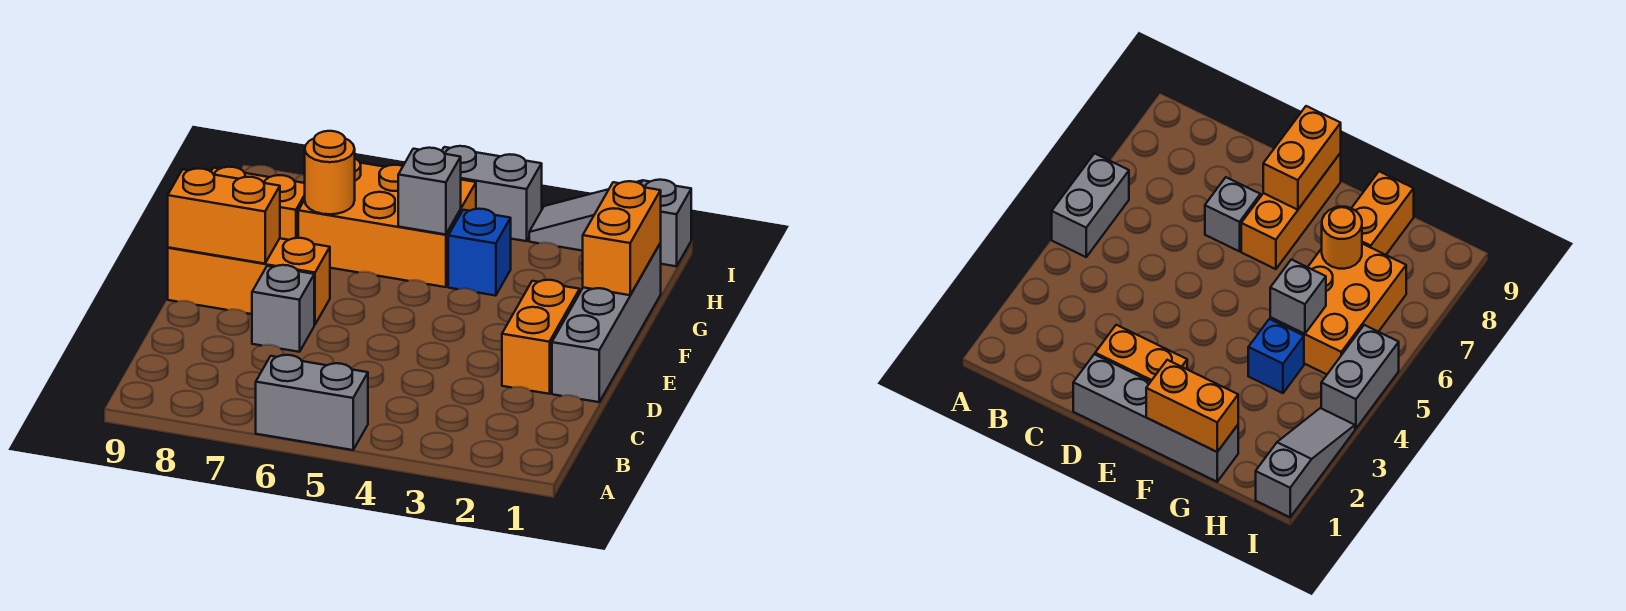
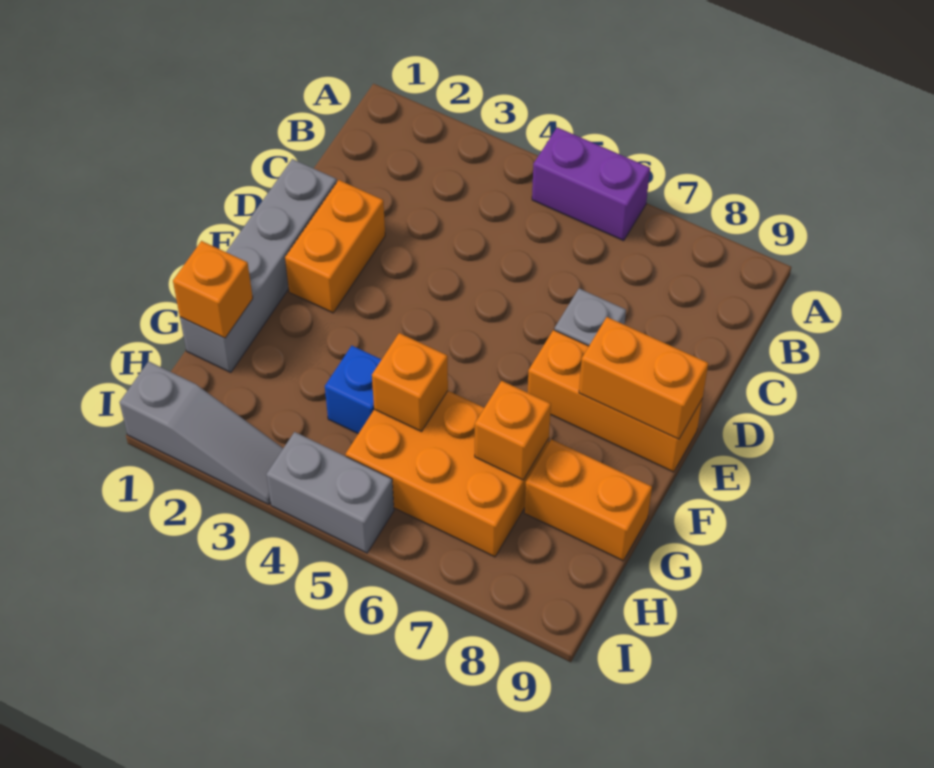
grey 1x2 brick [256,355,368,450] -> purple 1x2 brick [532,127,650,241]
orange 1x2 brick [583,181,661,295] -> orange 1x1 brick [173,241,253,338]
grey 1x1 brick [398,148,461,235] -> orange 1x1 brick [372,333,448,432]
orange 1x1 round brick [305,131,355,214] -> orange 1x1 brick [475,381,551,480]

